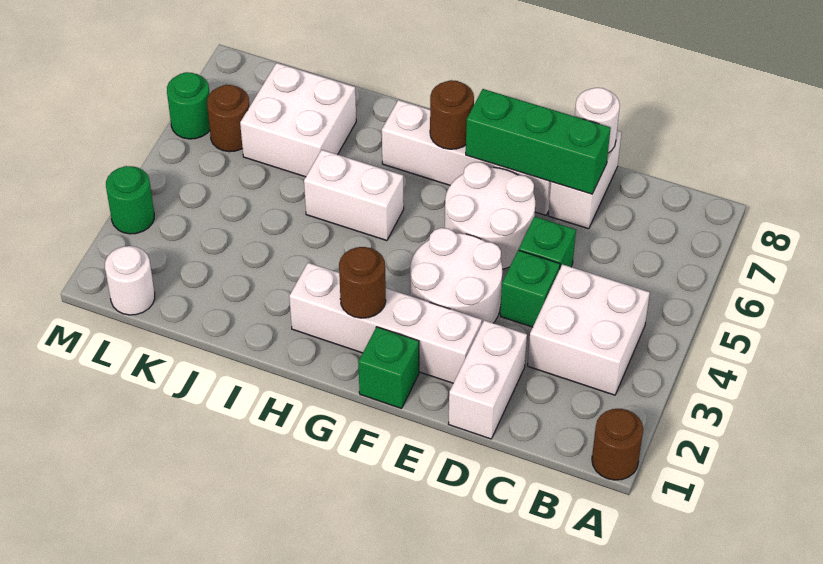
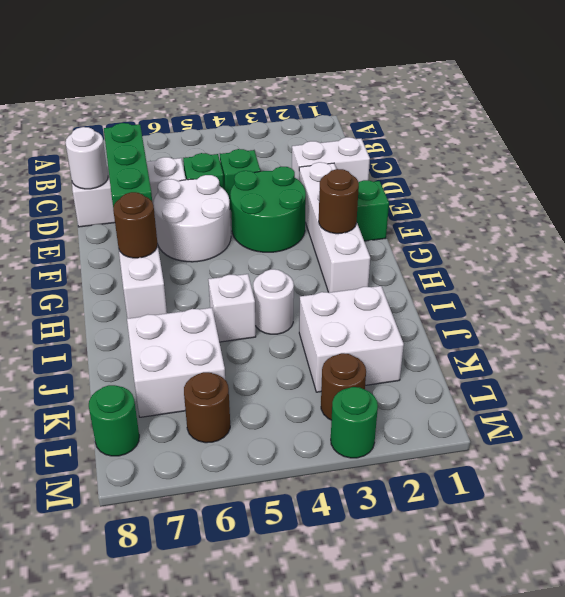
brown 1x1 round brick [592,409,643,480] -> brown 1x1 round brick moved to [321,353,366,420]
white 2x2 brick [528,264,650,395] -> white 2x2 brick moved to [299,286,404,392]
white 1x2 brick [548,131,621,229] -> white 1x3 brick [72,157,186,227]
white 2x2 round brick [410,228,502,323] -> green 2x2 round brick [230,166,306,252]
white 1x2 brick [304,150,404,241] -> white 1x1 brick [208,274,256,342]
white 1x1 round brick [105,246,155,315] -> white 1x1 round brick moved to [253,269,294,334]
green 1x1 round brick [167,72,210,139] -> green 1x1 round brick moved to [89,385,139,456]

